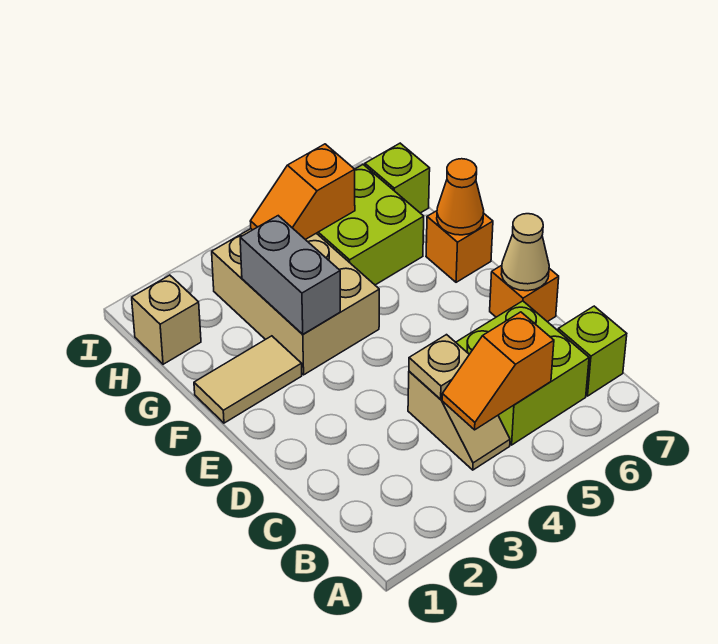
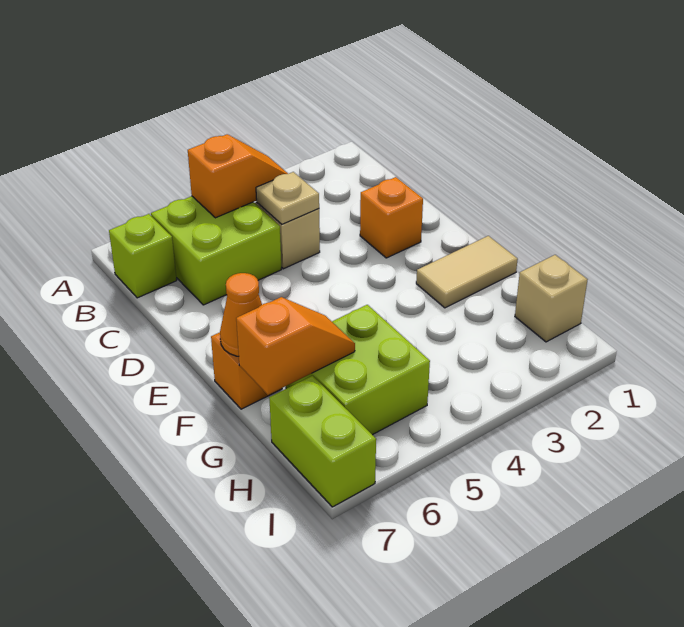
orange 1x1 brick [490,265,559,322] -> orange 1x1 brick moved to [360,177,423,258]
tan 1x1 cone [501,214,549,291] -> none
tan 2x3 brick [212,229,379,375] -> none
grey 1x2 brick [240,216,340,334] -> none
orange 1x2 slope [250,144,355,240] -> orange 1x2 slope moved to [236,297,355,395]
lime 1x1 brick [365,143,430,213] -> lime 1x2 brick [269,376,376,507]

